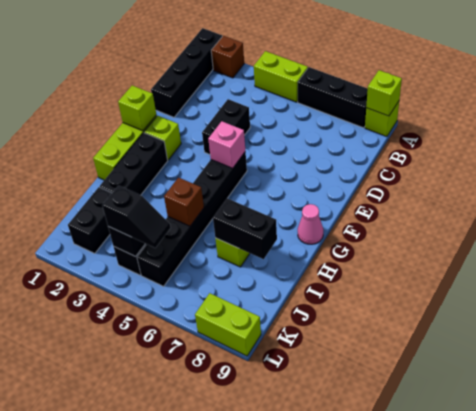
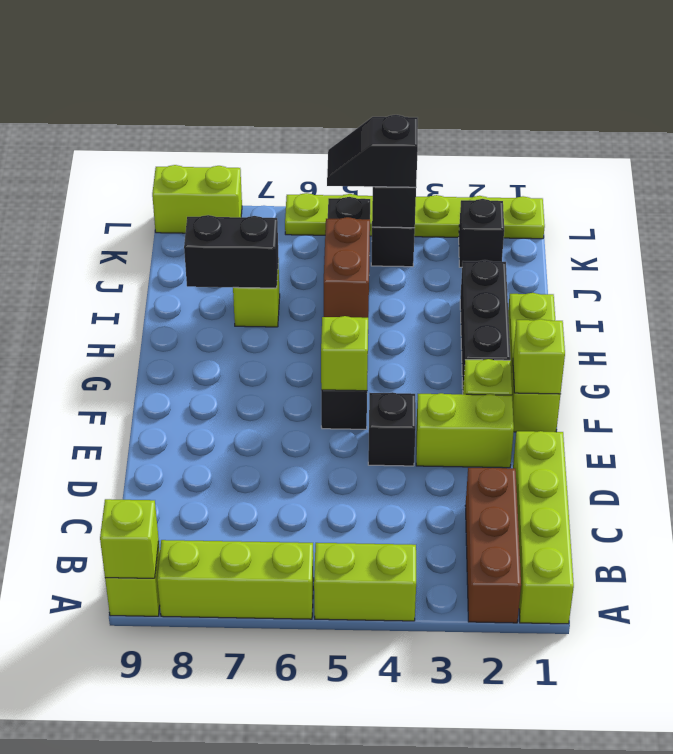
black 1x4 brick [151,28,222,117] -> lime 1x4 brick [513,431,574,624]
brown 1x1 brick [211,36,244,78] -> brown 1x3 brick [465,468,521,623]
black 1x3 brick [298,67,368,128] -> lime 1x3 brick [157,540,314,619]
black 1x2 brick [202,99,250,154] -> black 1x1 brick [368,392,416,466]
none -> lime 1x2 brick [416,393,514,468]
pink 1x1 brick [208,121,245,168] -> lime 1x1 brick [321,316,368,391]
pink 1x1 cone [298,204,323,244] -> none
brown 1x1 brick [164,177,204,226] -> brown 1x2 brick [324,217,370,318]
black 1x2 brick [68,187,112,253] -> black 1x1 brick [459,199,504,267]
none -> lime 1x6 plate [285,193,545,239]

